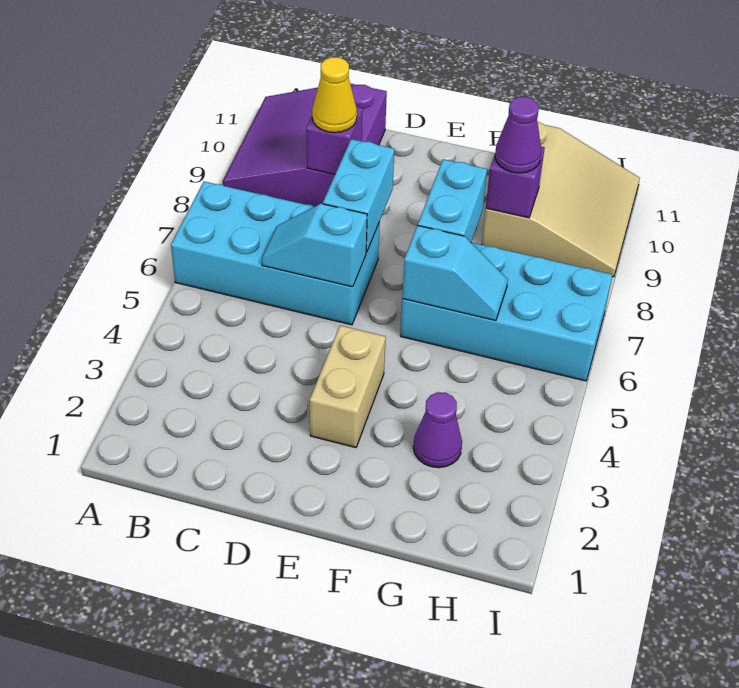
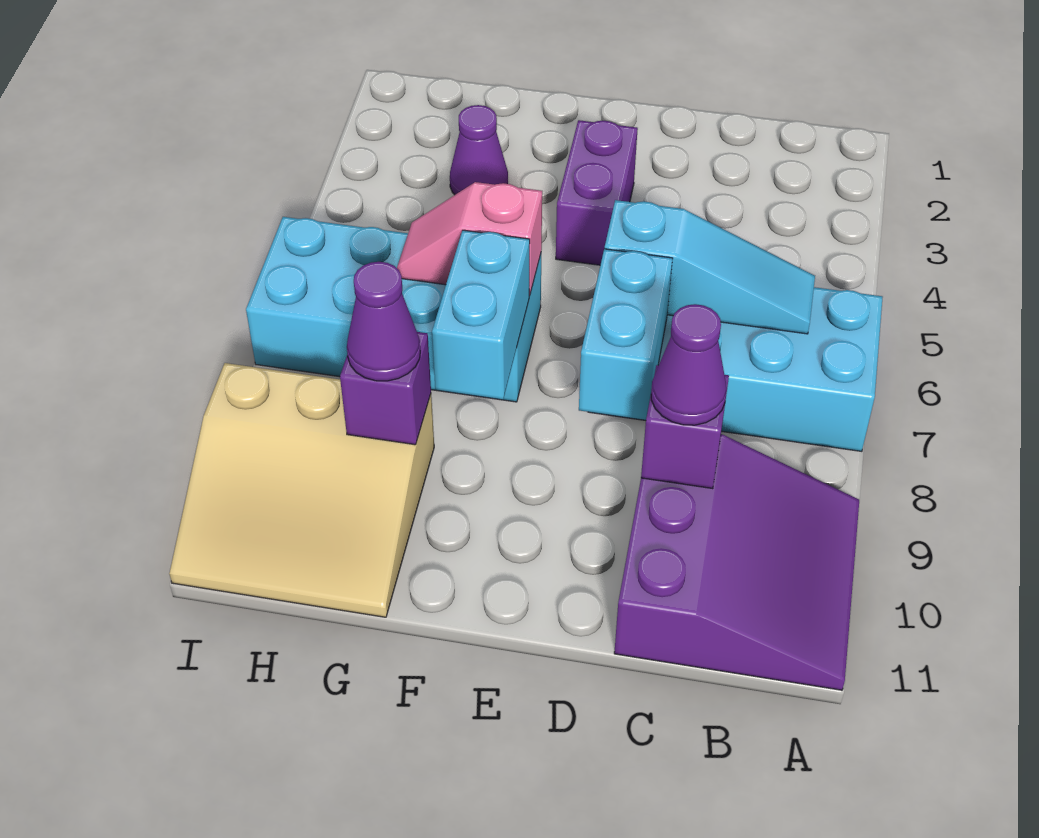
cyan 1x2 slope [262,204,367,287] -> cyan 1x3 slope [605,200,815,334]
yellow 1x1 cone [312,57,357,133] -> purple 1x1 cone [651,304,726,425]
tan 1x2 brick [310,325,386,448] -> purple 1x2 brick [556,120,638,265]
cyan 1x2 slope [402,226,508,320] -> pink 1x2 slope [397,182,542,296]
tan 3x3 slope [482,122,640,277] -> tan 3x3 slope turned to [169,363,434,617]

